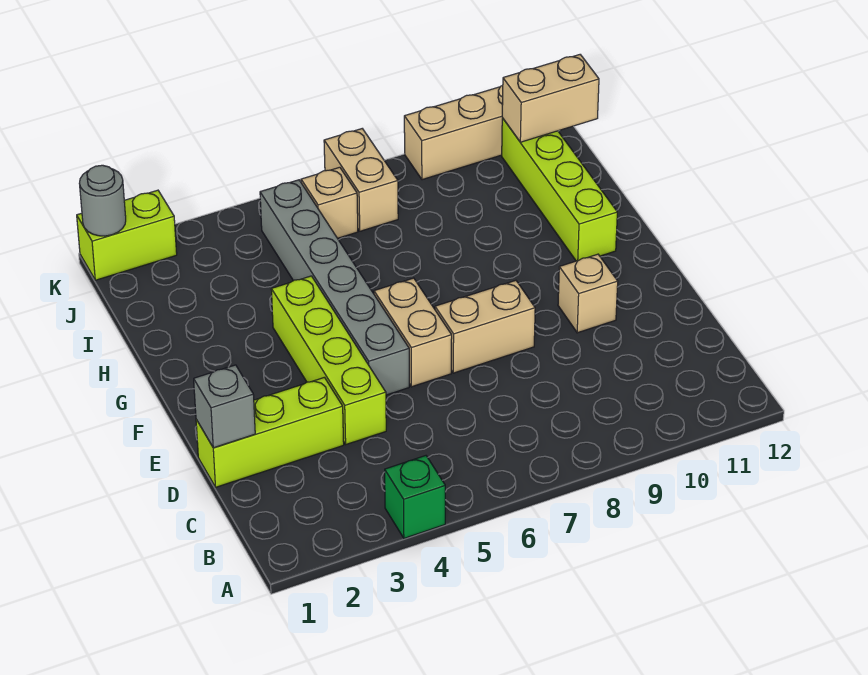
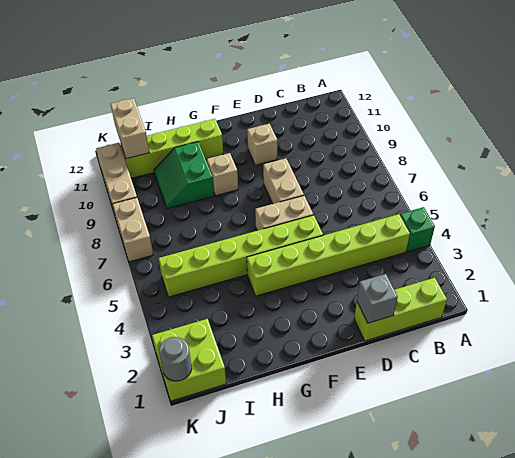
lime 1x3 brick [196,377,344,487] -> lime 1x3 brick turned to [354,278,447,341]
lime 1x4 brick [271,276,386,444] -> lime 1x6 brick [247,214,410,296]
grey 1x6 brick [260,180,409,395] -> lime 1x6 brick [158,215,323,297]
none -> green 2x2 slope [154,142,214,209]
tan 1x1 brick [301,167,358,238] -> tan 1x1 brick moved to [207,153,238,196]
tan 1x2 brick [324,129,398,231] -> tan 1x2 brick turned to [113,197,153,262]
lime 1x2 brick [77,190,177,280] -> lime 2x2 brick [152,319,226,401]

